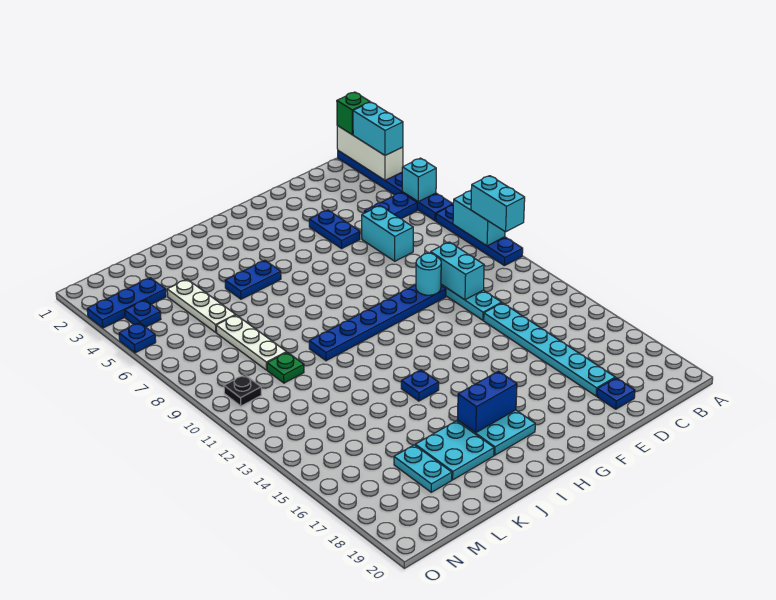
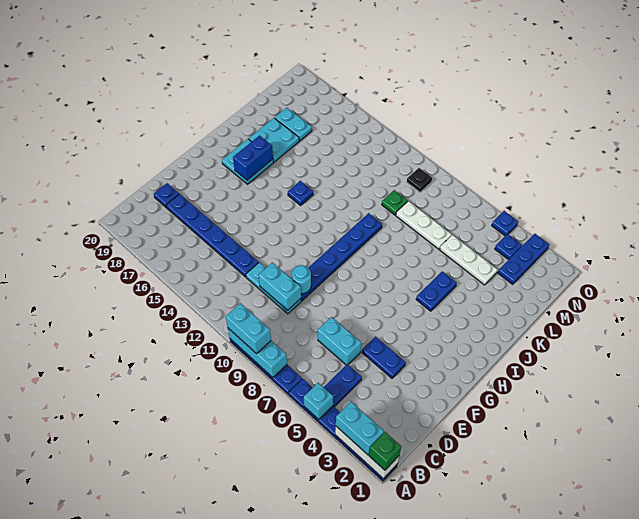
cyan 1x2 brick [453,191,505,246] -> cyan 1x3 brick [228,328,287,377]
cyan 1x6 plate [484,303,615,396] -> blue 1x6 plate [166,194,259,277]

